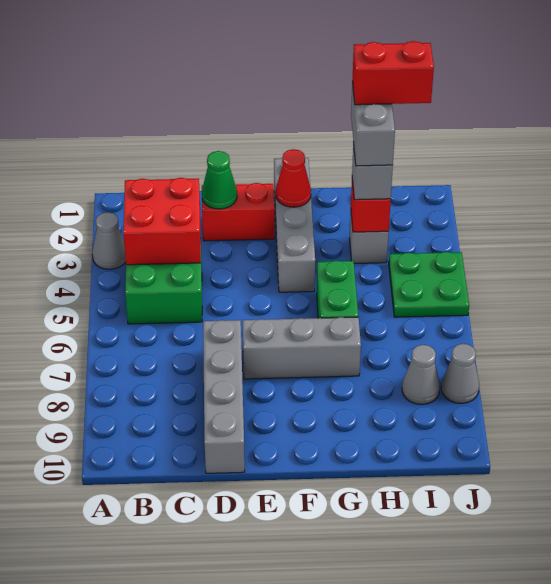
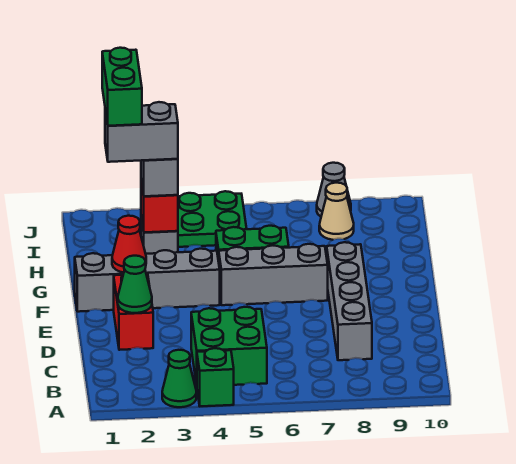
grey 1x1 cone [92,212,126,269] -> green 1x1 cone [162,350,196,407]
none -> green 1x1 brick [197,348,234,406]
red 2x2 brick [123,178,201,265] -> none
grey 1x4 brick [203,320,245,473] -> grey 1x4 brick turned to [327,242,372,360]
grey 1x3 brick [243,317,361,379] -> grey 1x3 brick turned to [219,244,328,305]
red 1x2 brick [352,41,434,105] -> green 1x2 brick [102,48,142,126]
grey 1x1 cone [402,345,440,405] -> tan 1x1 cone [319,183,354,240]

